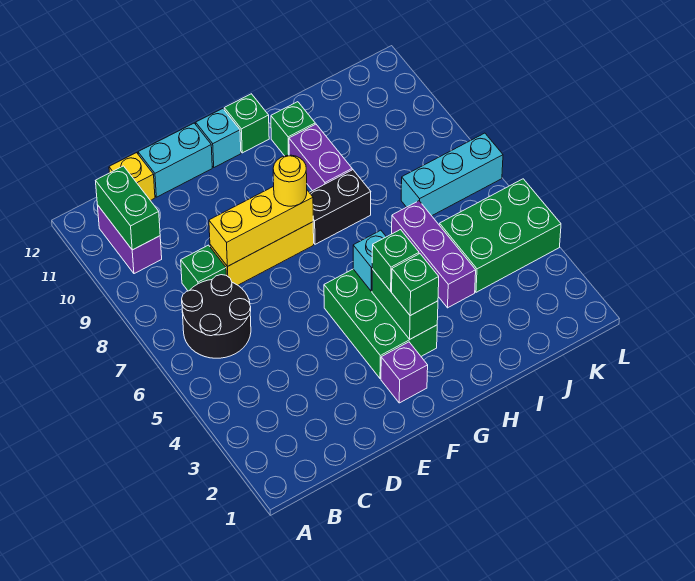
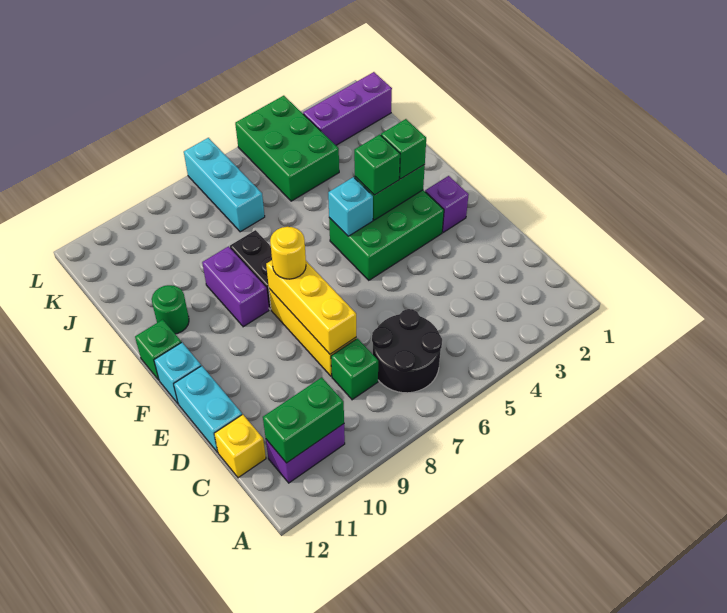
purple 1x2 brick [289,124,352,191] -> purple 1x2 brick turned to [202,246,269,327]
green 1x1 brick [271,102,315,156] -> green 1x1 round brick [152,285,189,334]
purple 1x3 brick [392,201,476,308] -> purple 1x3 brick moved to [303,72,392,145]

